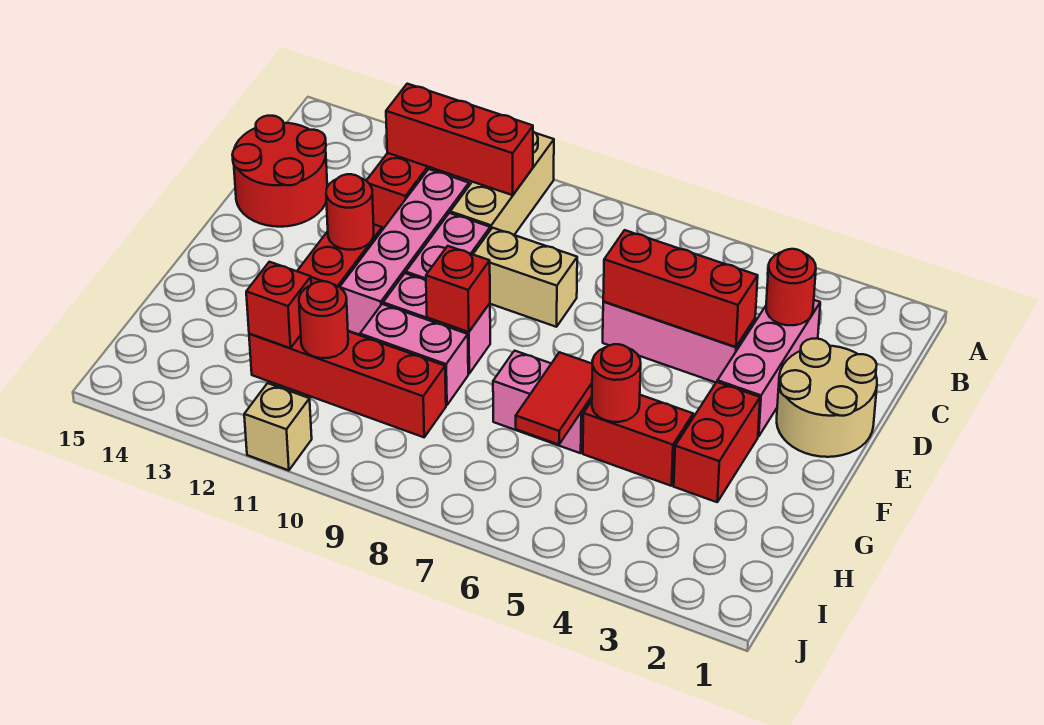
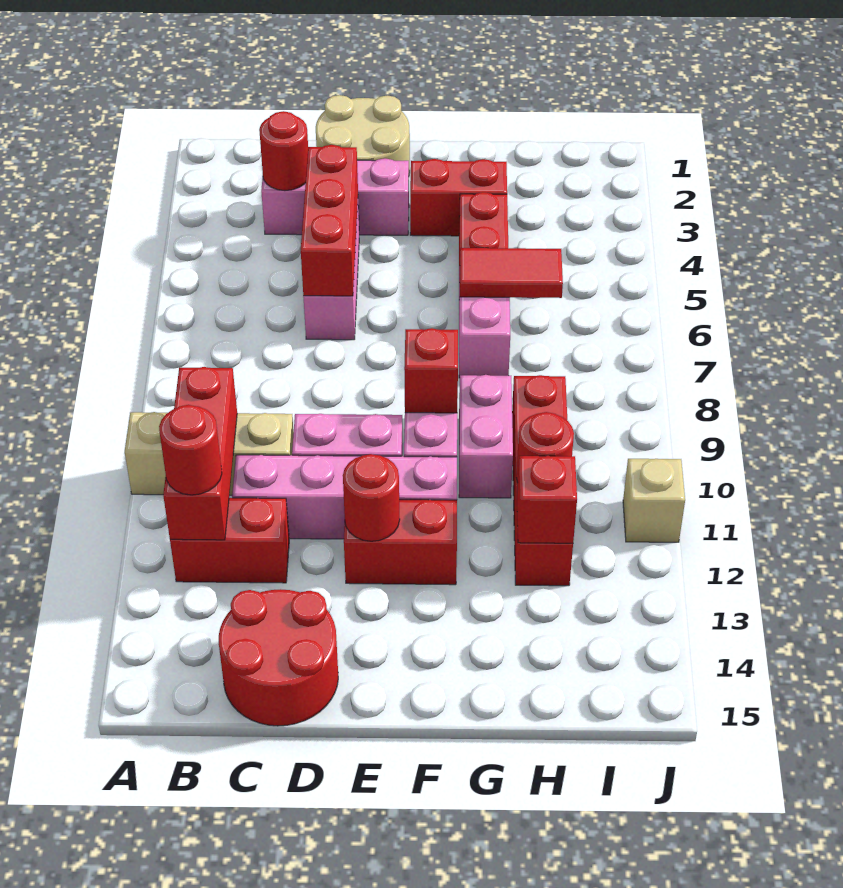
tan 1x2 brick [473,228,577,327] -> none
red 1x1 round brick [592,344,641,422] -> red 1x1 round brick moved to [159,405,222,495]

